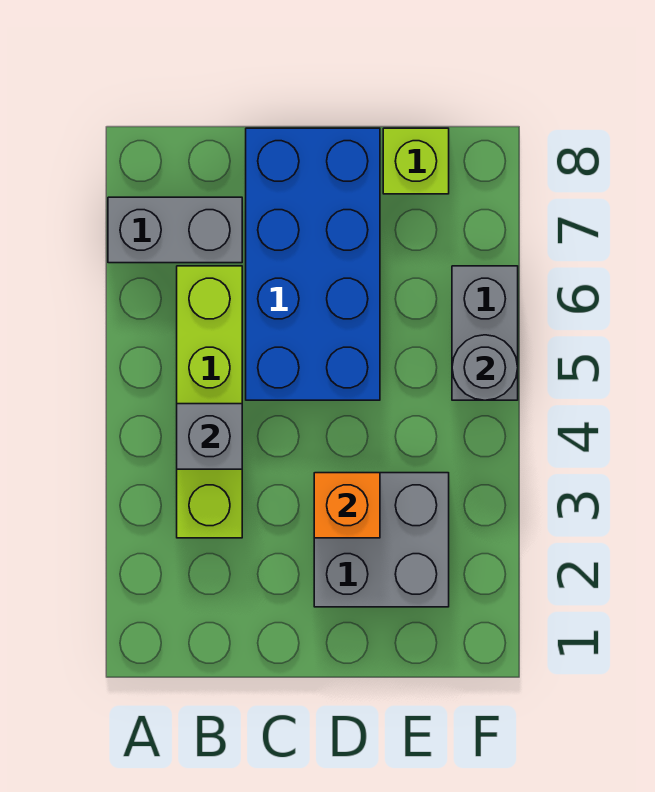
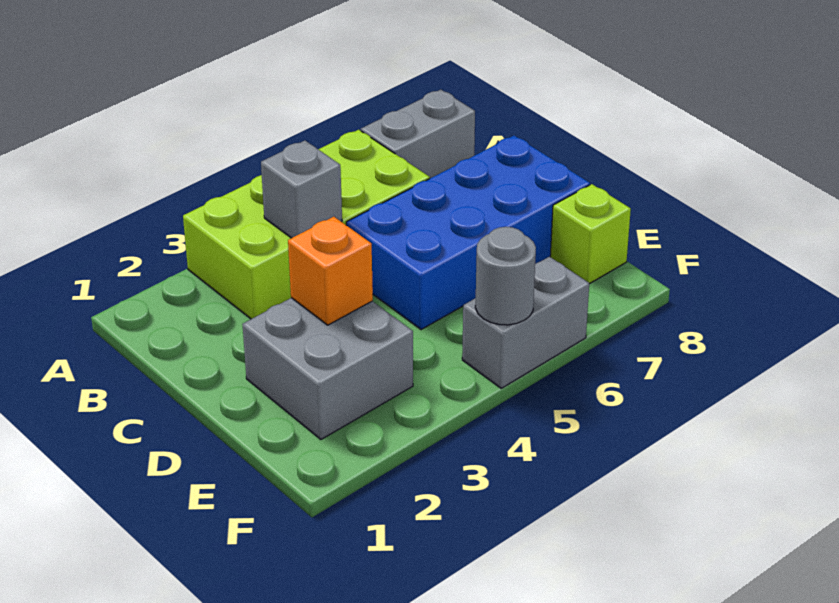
grey 1x2 brick [108,197,242,263] -> grey 1x2 brick turned to [361,90,475,178]
lime 1x4 brick [177,266,242,538] -> lime 2x4 brick [183,130,430,319]

